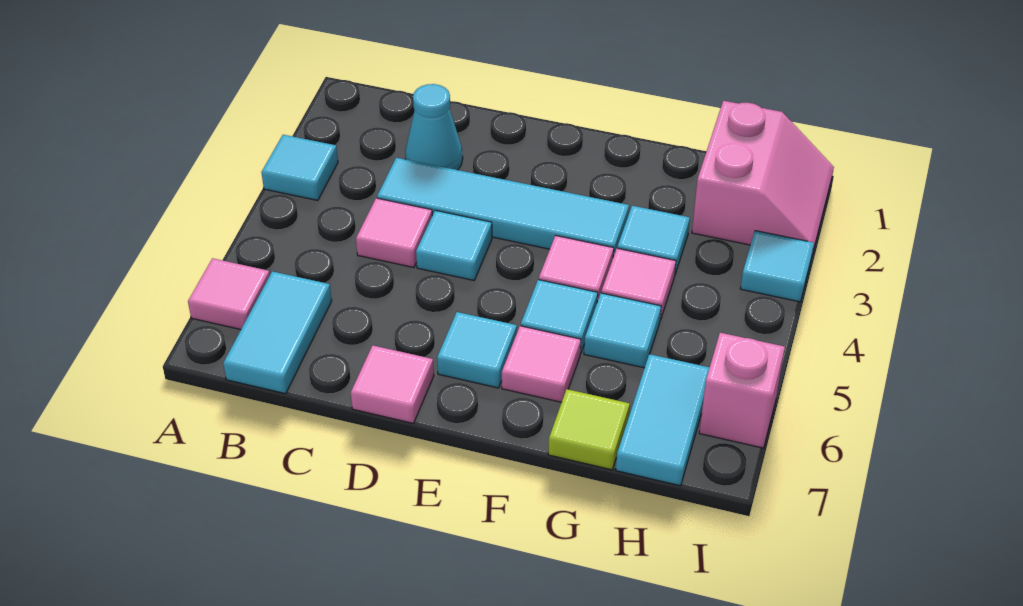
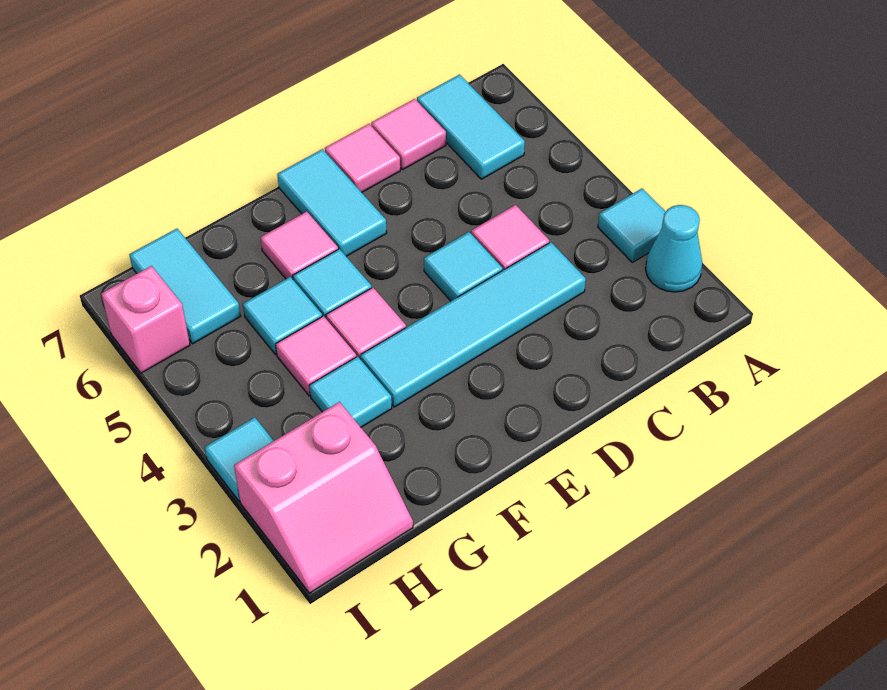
pink 1x1 tile [188,258,270,330] -> pink 1x1 tile moved to [371,99,446,169]
cyan 1x1 cone [405,84,463,170] -> cyan 1x1 cone moved to [646,205,702,292]
cyan 1x1 tile [437,312,517,388] -> cyan 1x2 tile [277,149,387,256]
lime 1x1 tile [548,389,630,470] -> none
pink 2x2 slope [692,101,834,251] -> pink 2x2 slope turned to [234,402,413,593]

